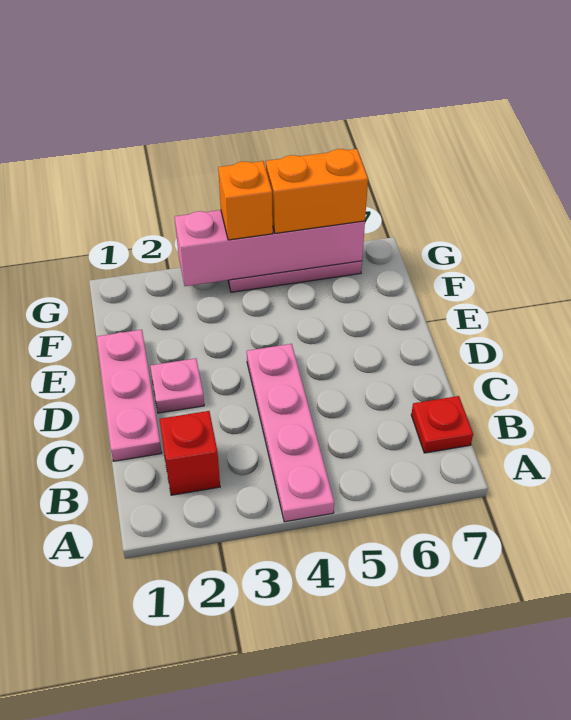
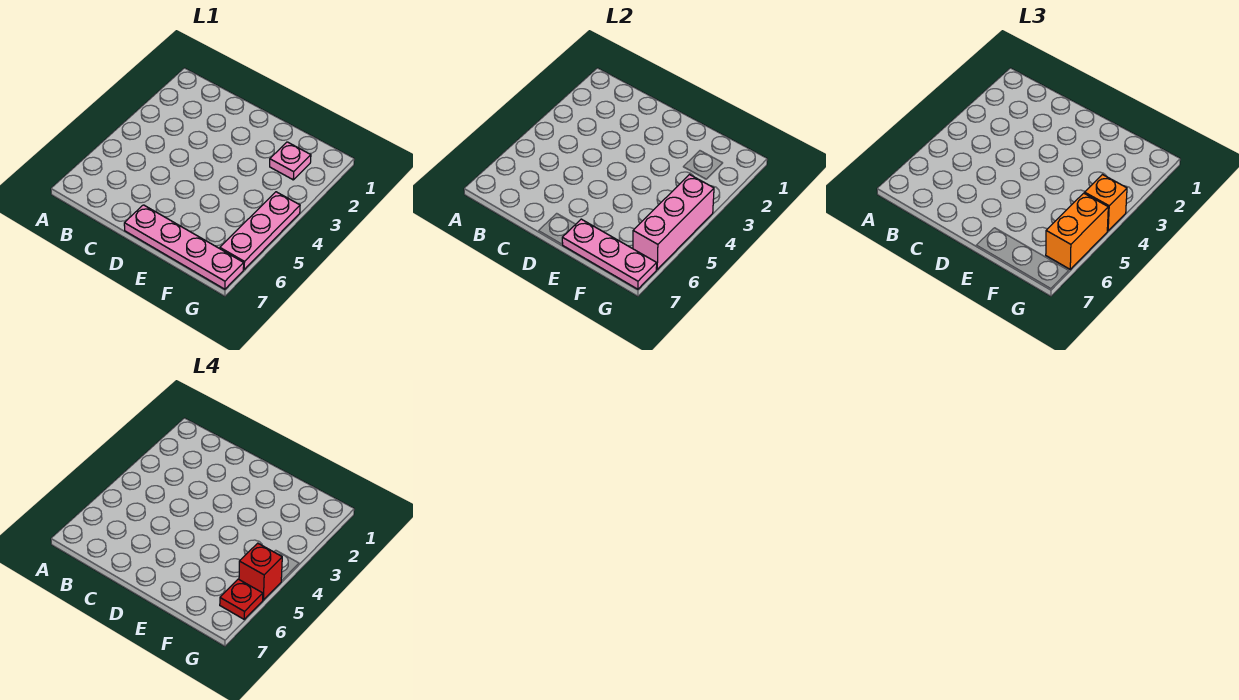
pink 1x4 plate [247,344,334,522] -> pink 1x4 plate moved to [124,205,244,289]
red 1x1 brick [159,411,220,495] -> red 1x1 brick moved to [239,543,282,600]
red 1x1 plate [411,396,473,453] -> red 1x1 plate moved to [220,579,263,619]
pink 1x3 plate [97,330,162,461] -> pink 1x3 plate moved to [562,219,657,289]
pink 1x1 plate [150,358,204,413] -> pink 1x1 plate moved to [270,142,311,180]
pink 1x4 brick [175,210,365,286] -> pink 1x3 brick [633,175,714,269]

